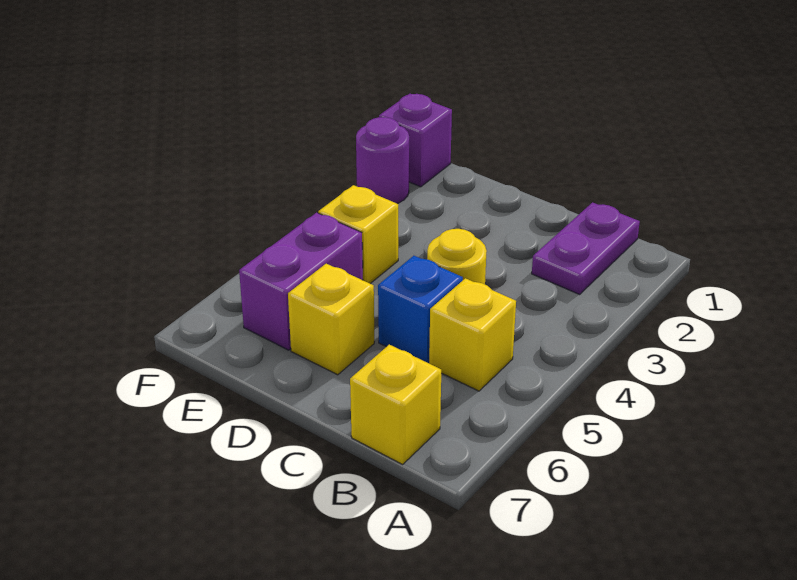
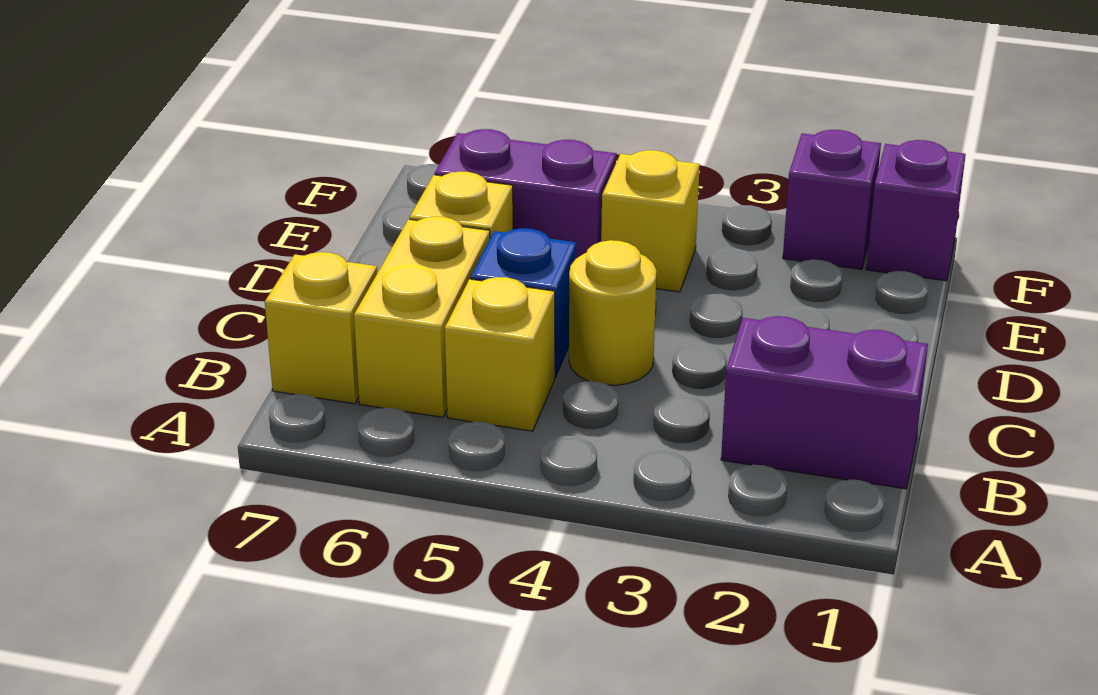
purple 1x2 plate [532,202,640,294] -> purple 1x2 brick [721,316,928,489]
none -> yellow 1x2 brick [354,217,490,417]
purple 1x1 round brick [356,117,409,204] -> purple 1x1 brick [783,130,881,269]

